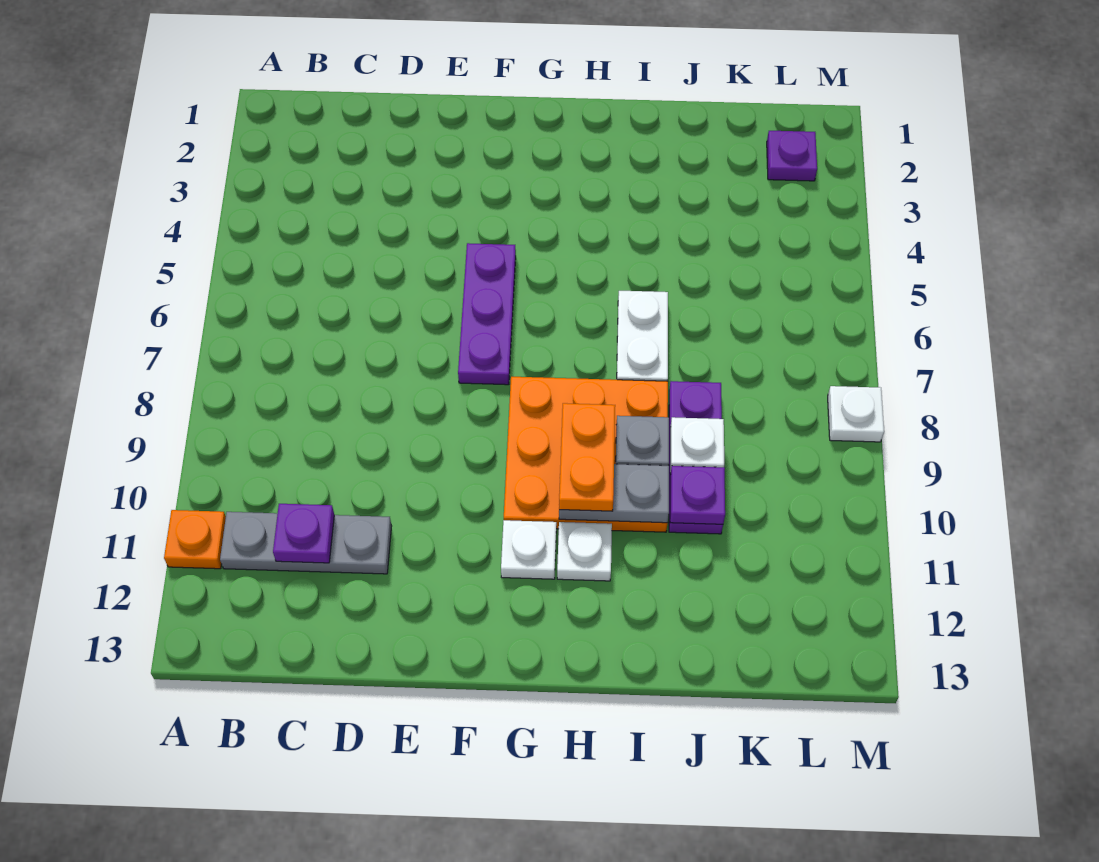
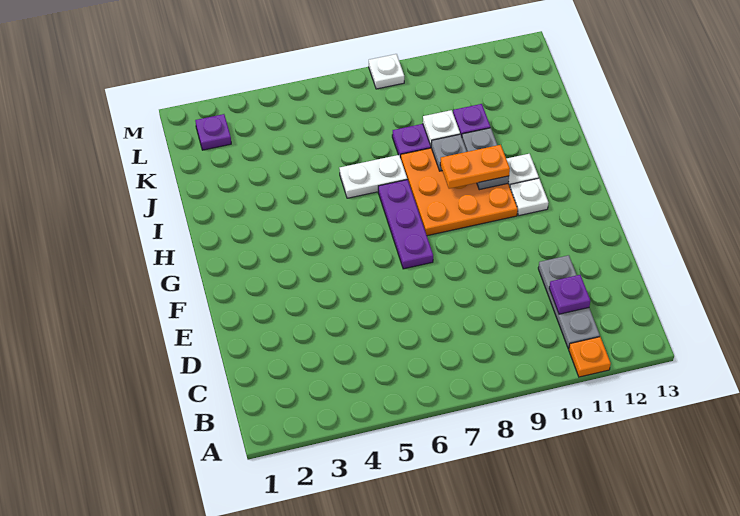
purple 1x3 plate [458,243,516,385] -> purple 1x3 plate turned to [378,180,433,269]

